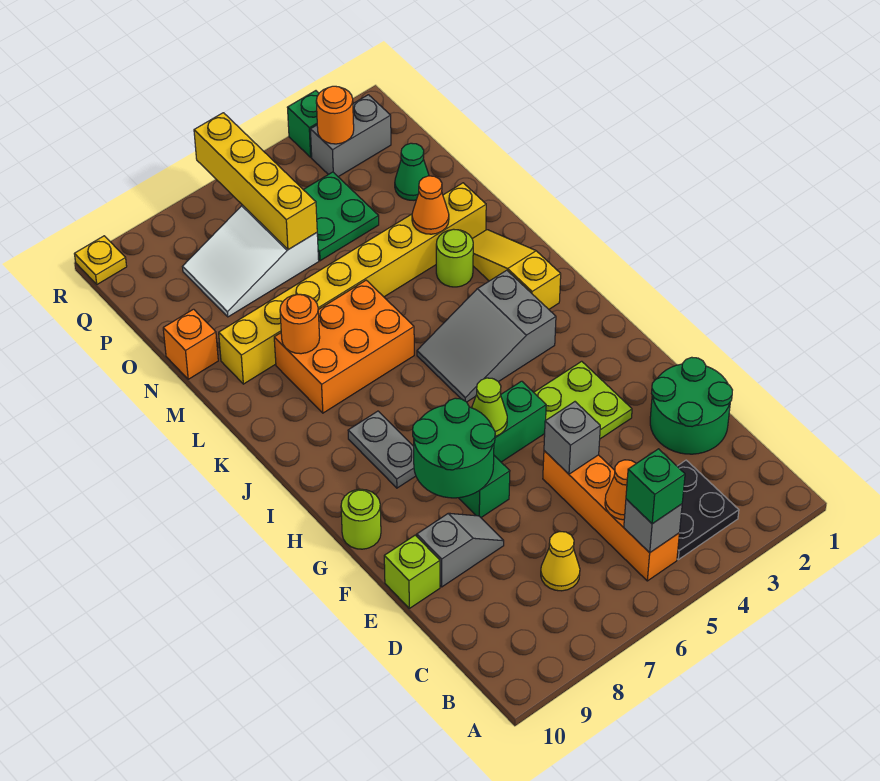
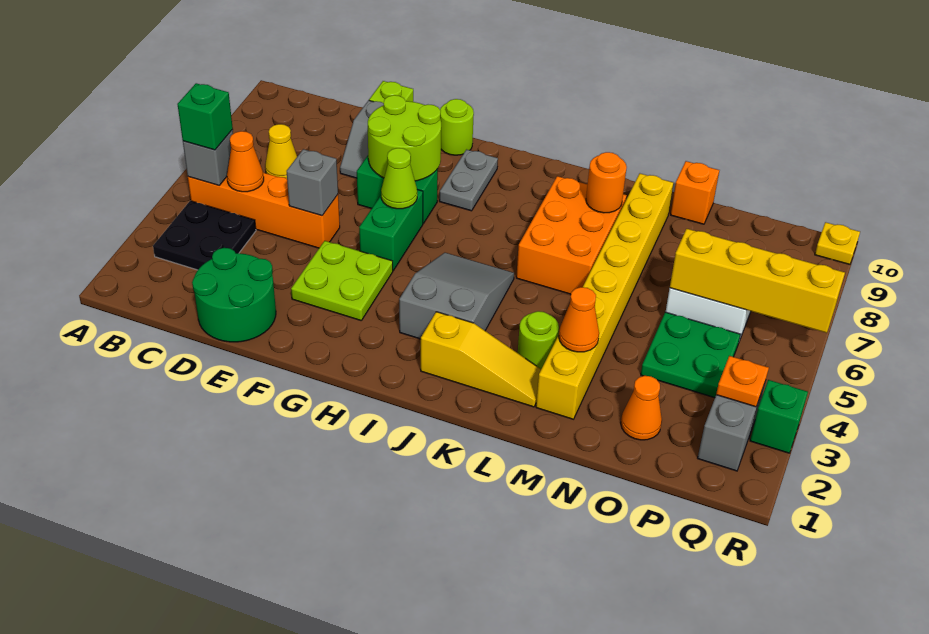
green 2x2 round brick [413,398,495,498] -> lime 2x2 round brick [368,95,441,181]
grey 1x2 plate [348,411,416,488] -> grey 1x2 plate turned to [439,150,498,211]
green 1x1 cone [395,143,429,200] -> orange 1x1 cone [621,376,662,440]
orange 1x1 round brick [316,86,354,144] -> orange 1x1 plate [716,356,769,407]

